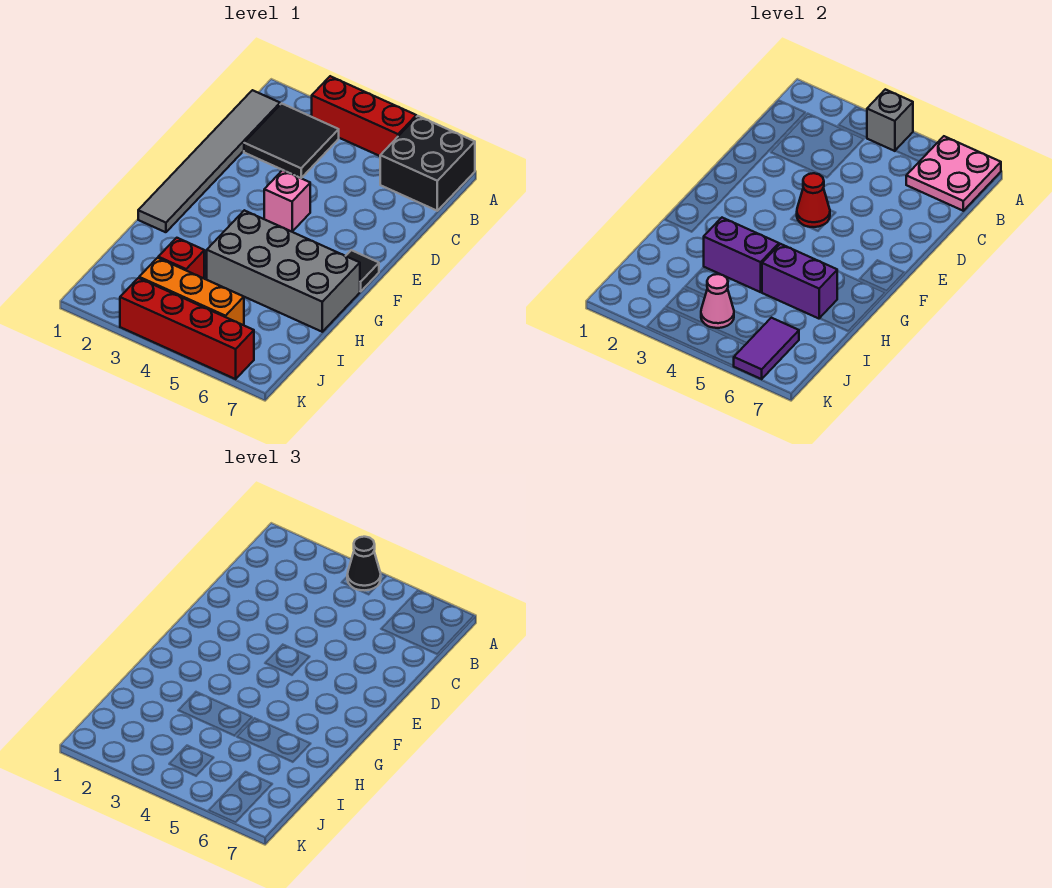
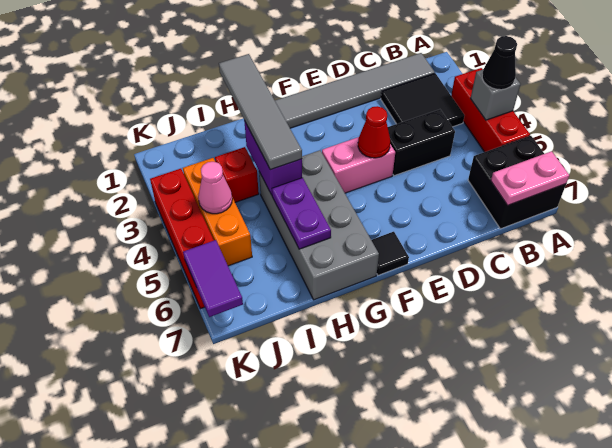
pink 2x2 plate [906,136,1001,211] -> pink 1x2 plate [491,151,569,205]
none -> black 1x2 brick [388,109,455,176]
pink 1x1 brick [264,170,310,232] -> pink 1x2 brick [322,137,395,193]
none -> grey 1x4 tile [219,54,302,170]
purple 1x2 brick [762,244,837,319] -> purple 1x2 plate [272,178,331,249]
purple 1x2 tile [734,318,799,379] -> purple 1x2 tile turned to [183,240,243,317]

